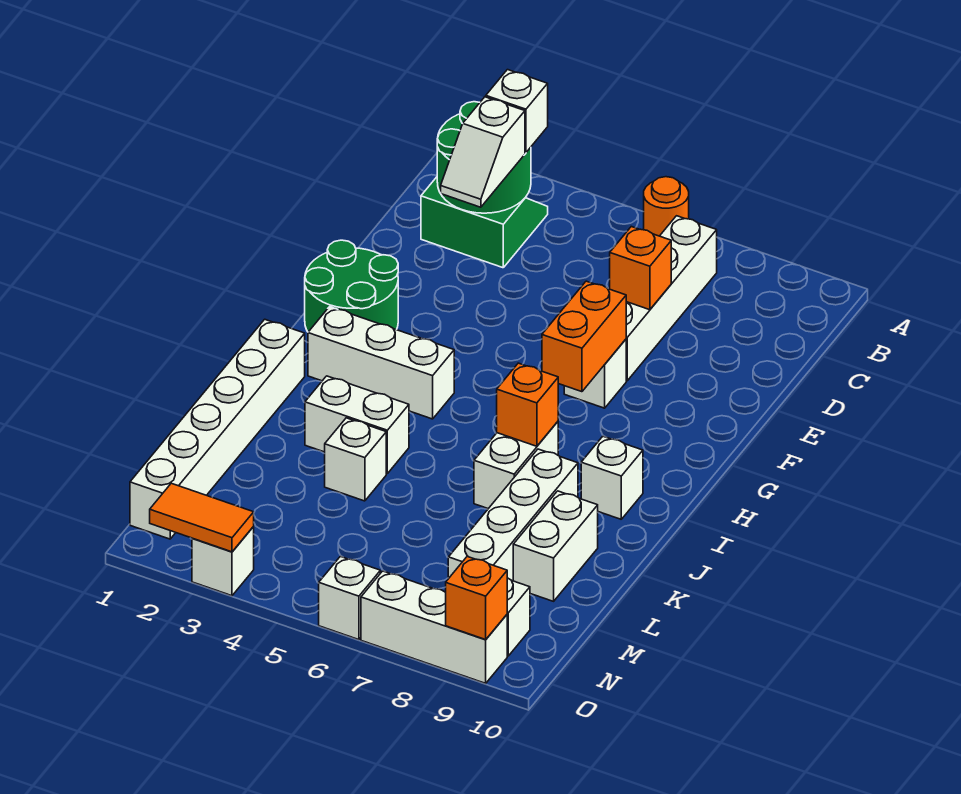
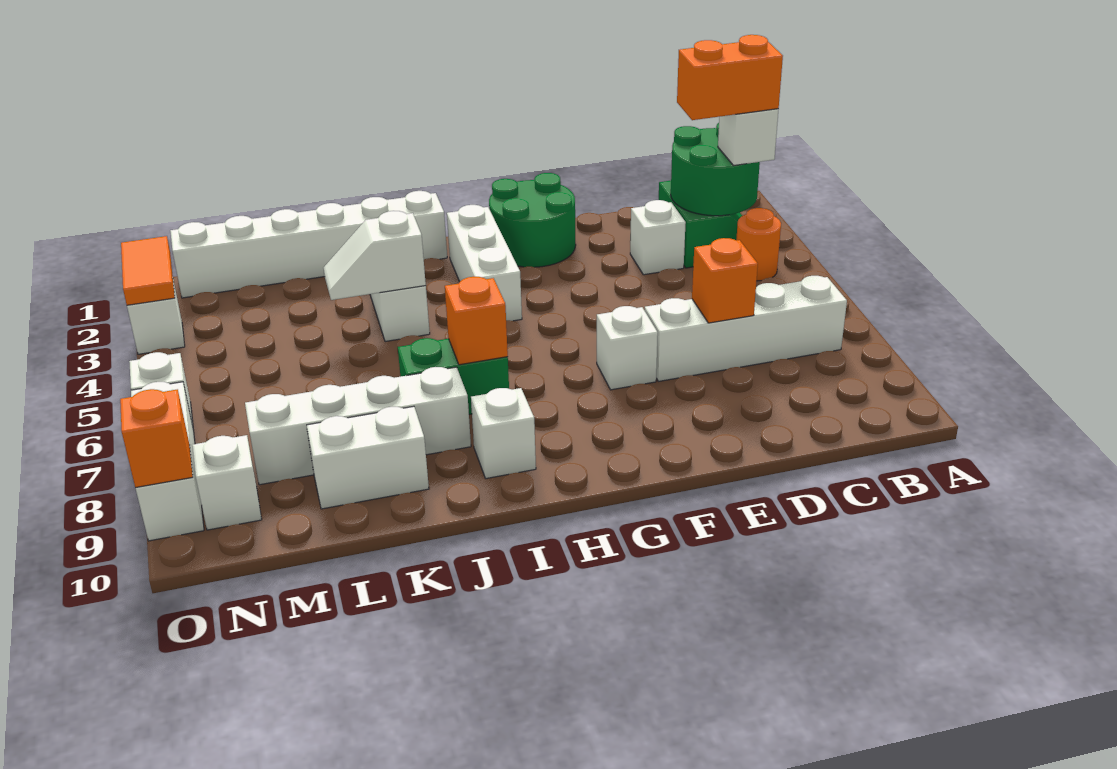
orange 1x1 round brick [644,177,689,236] -> orange 1x1 round brick moved to [736,208,781,281]
white 1x2 slope [441,97,525,207] -> white 1x2 slope moved to [324,211,426,300]
orange 1x2 brick [542,281,626,392] -> orange 1x2 brick moved to [677,35,783,120]
white 1x2 brick [474,422,558,509] -> green 1x2 brick [398,338,509,415]
white 1x1 brick [325,418,386,501] -> white 1x1 brick moved to [630,200,686,275]

